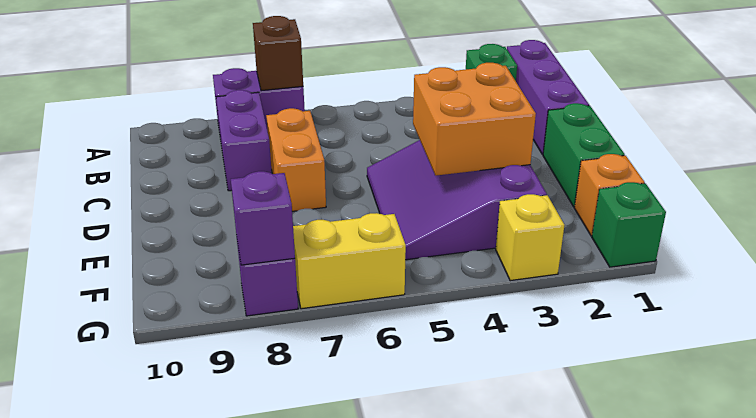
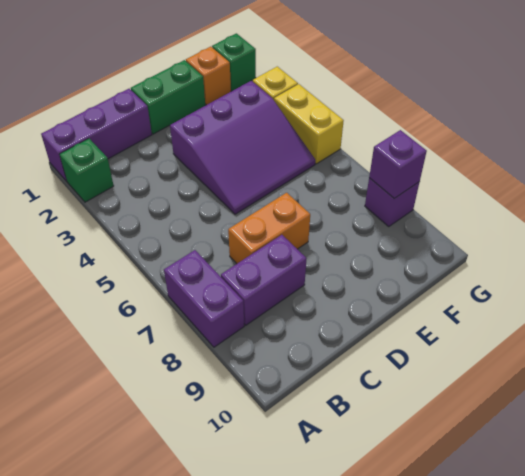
brown 1x1 brick [253,16,303,91] -> none
orange 2x2 brick [413,63,536,176] -> none
yellow 1x2 brick [293,213,406,309] -> yellow 1x2 brick moved to [274,84,344,164]

